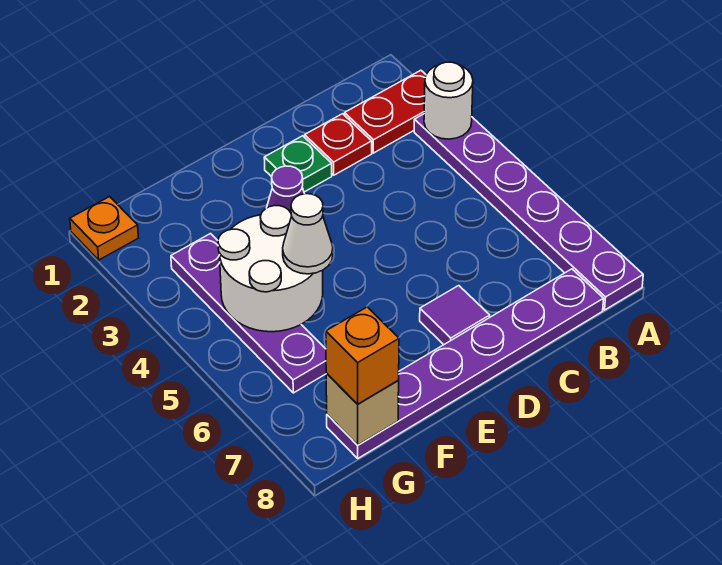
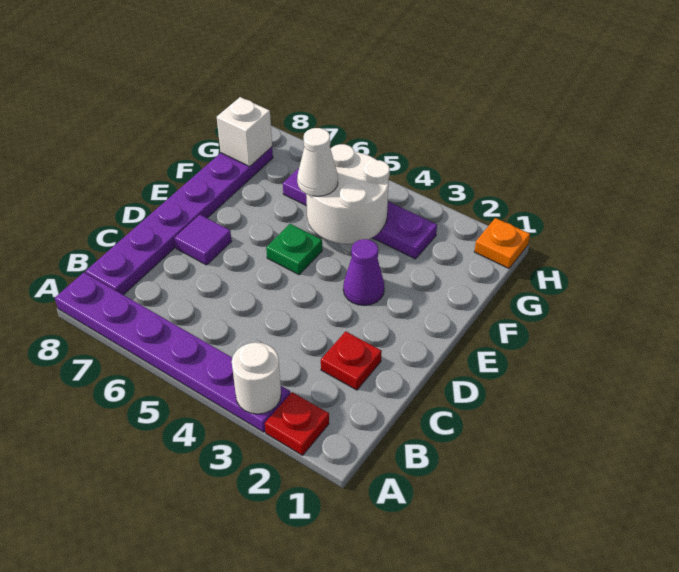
red 1x2 plate [345,70,426,153] -> red 1x1 plate [265,392,329,455]
green 1x1 plate [264,136,332,192] -> green 1x1 plate moved to [266,224,322,275]
tan 1x1 brick [326,373,399,445] -> white 1x1 brick [217,97,272,167]
orange 1x1 brick [326,307,399,404] -> none

